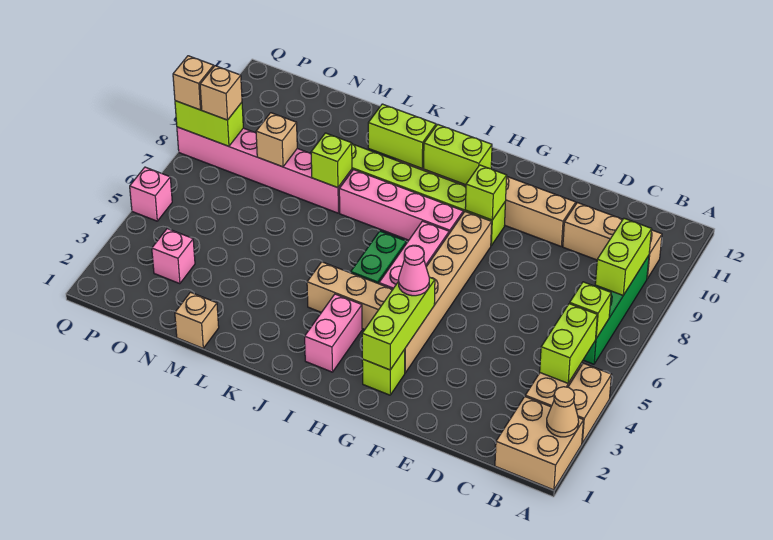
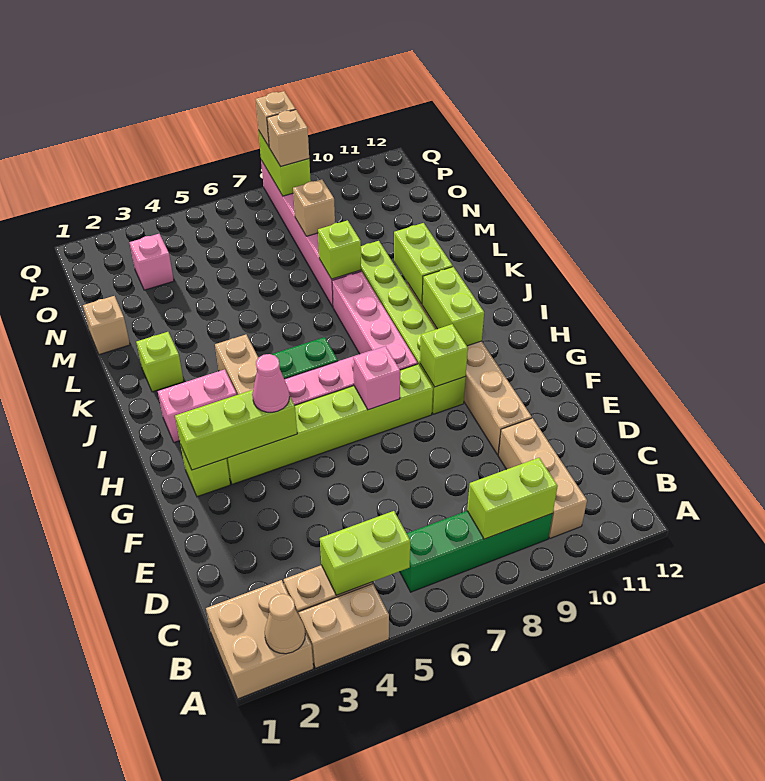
lime 1x1 brick [570,282,611,338] -> lime 1x1 brick moved to [136,332,184,392]
tan 1x6 brick [404,212,492,373] -> lime 1x6 brick [226,364,433,484]
pink 1x1 brick [130,167,172,221] -> pink 1x1 brick moved to [353,346,400,410]

